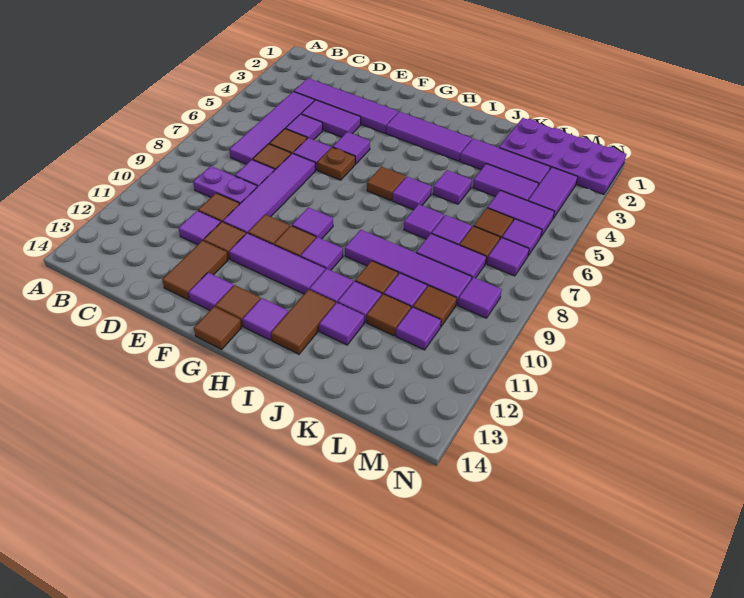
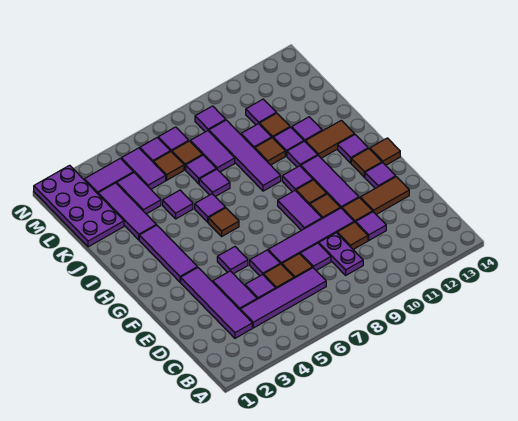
brown 1x1 plate [317,147,355,180] -> none
purple 1x1 tile [292,207,333,239] -> purple 1x2 tile [278,191,322,230]
brown 1x1 tile [413,286,457,327] -> none

